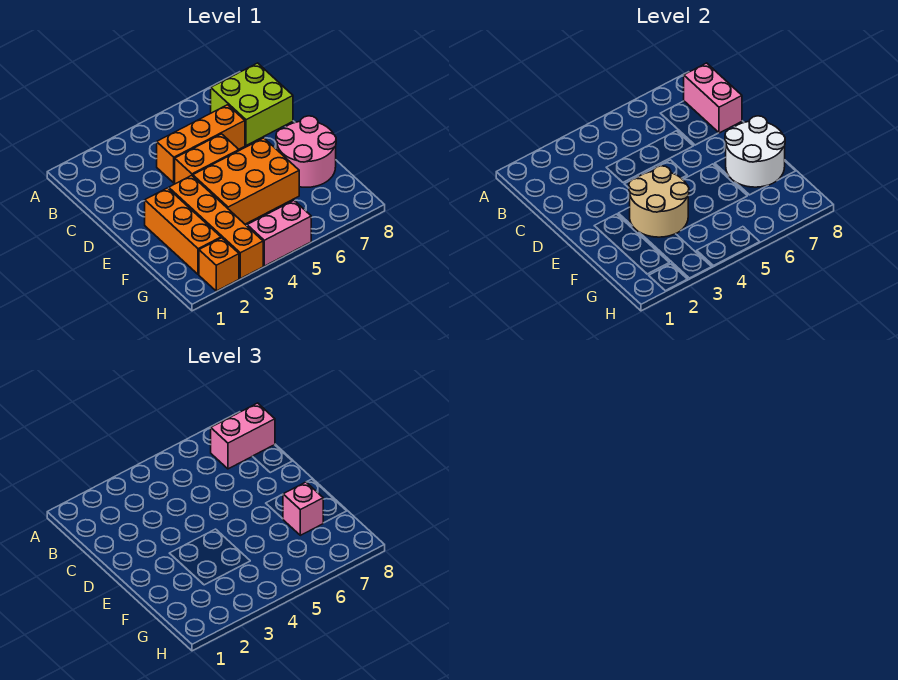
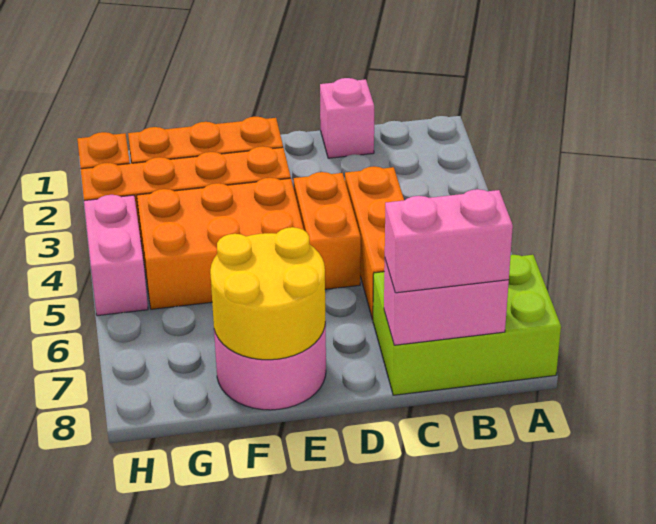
lime 2x2 brick [211,63,293,145] -> lime 2x3 brick [373,255,561,395]
pink 1x2 brick [211,403,275,469] -> pink 1x2 brick turned to [385,189,513,293]
tan 2x2 round brick [629,166,689,237] -> none
orange 2x3 brick [193,138,299,224] -> orange 2x3 brick turned to [137,178,304,309]
white 2x2 round brick [725,116,785,187] -> yellow 2x2 round brick [210,227,325,360]
pink 1x1 brick [283,482,323,535] -> pink 1x1 brick moved to [320,78,374,158]

